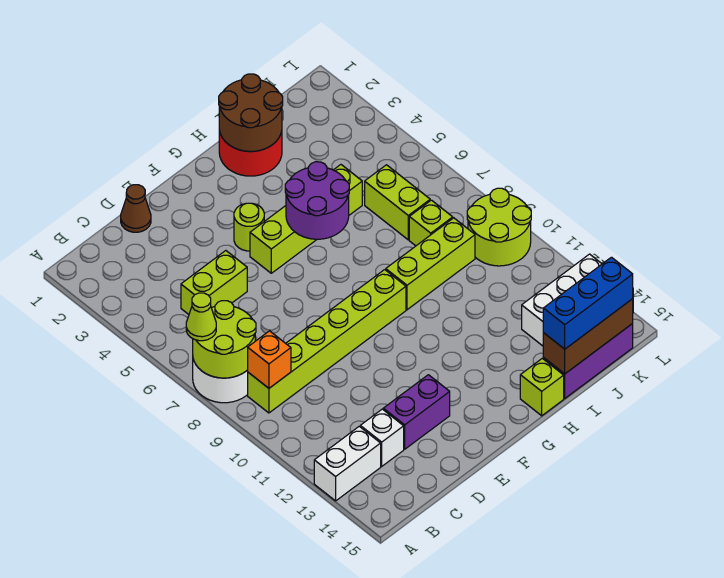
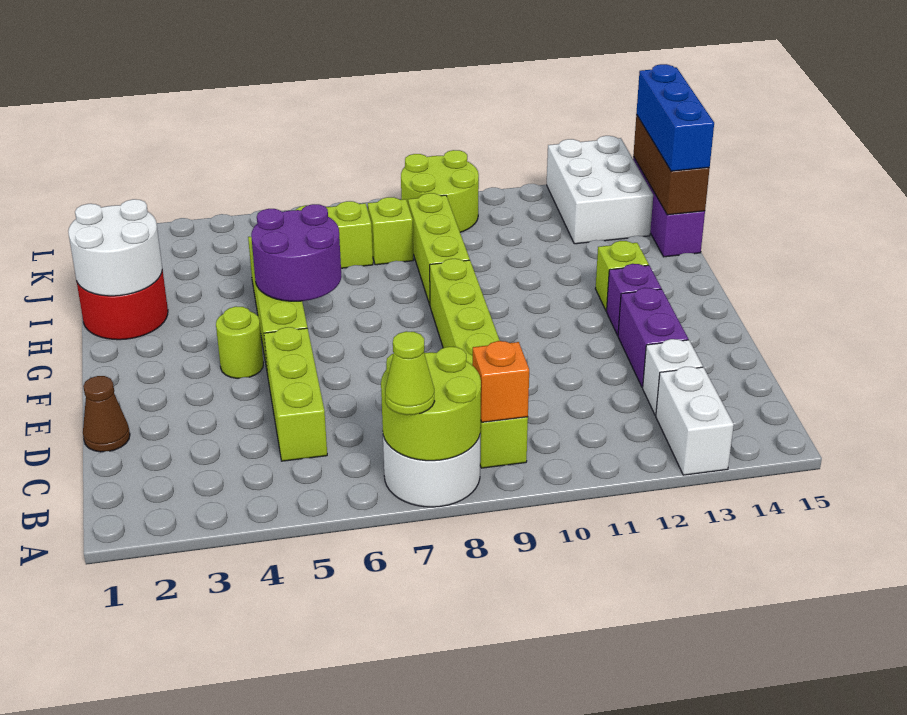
lime 1x2 brick [181,251,247,314] -> lime 1x3 brick [264,327,327,461]
none -> purple 1x1 brick [607,264,661,335]
brown 2x2 round brick [219,74,283,151] -> white 2x2 round brick [68,199,162,296]
lime 1x1 brick [520,358,564,416] -> lime 1x1 brick moved to [595,241,649,311]

